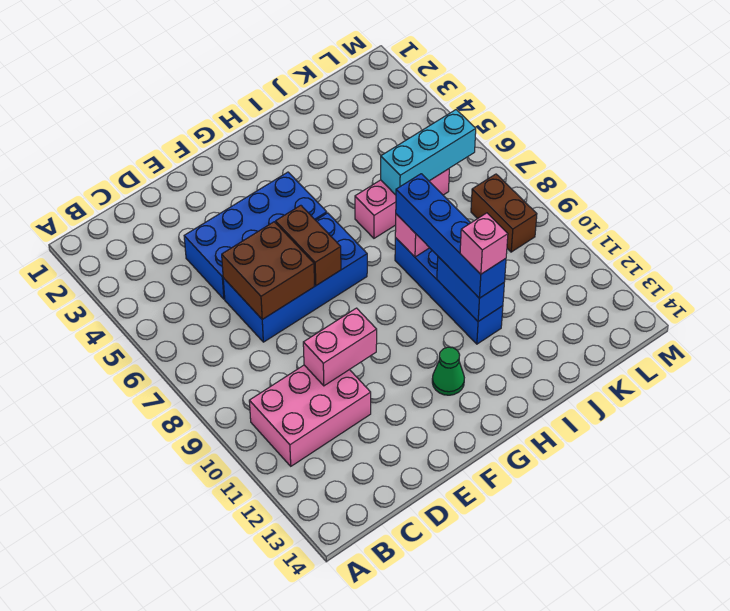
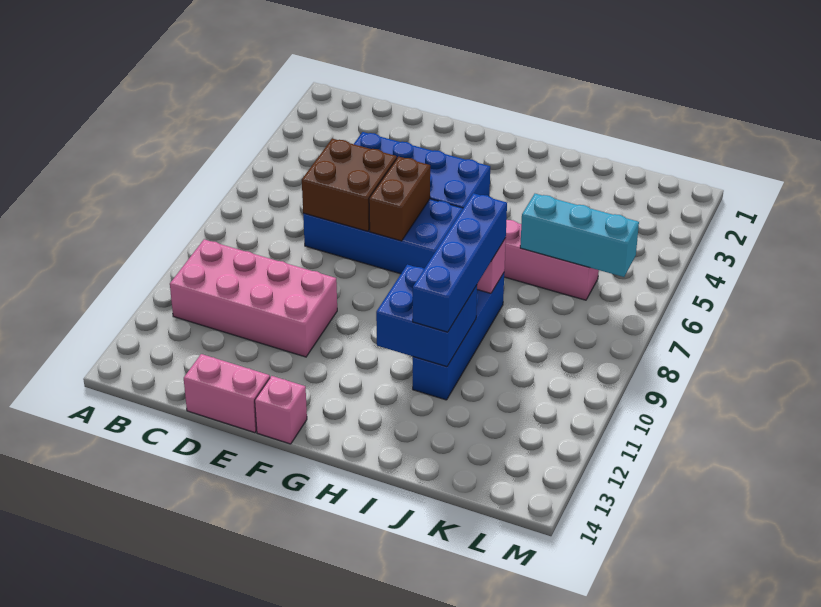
pink 2x3 brick [249,365,371,466] -> pink 2x4 brick [170,239,337,357]
pink 1x2 brick [303,308,377,386] -> pink 1x2 brick moved to [184,354,270,433]
green 1x1 cone [432,347,464,395] -> none
blue 1x2 brick [437,257,504,321] -> blue 2x2 brick [376,265,477,367]
pink 1x1 brick [460,213,508,274] -> pink 1x1 brick moved to [255,376,307,444]
brown 1x2 brick [471,174,537,252] -> none

